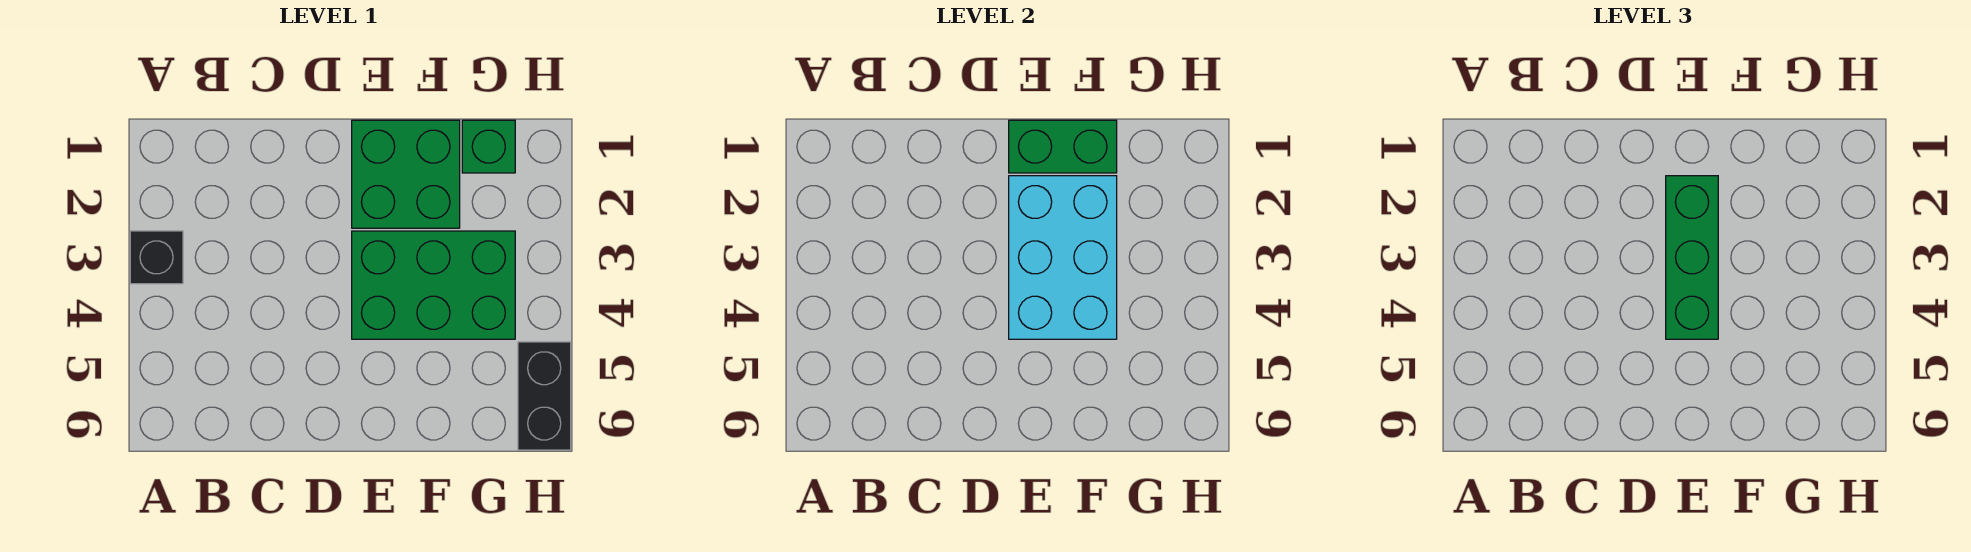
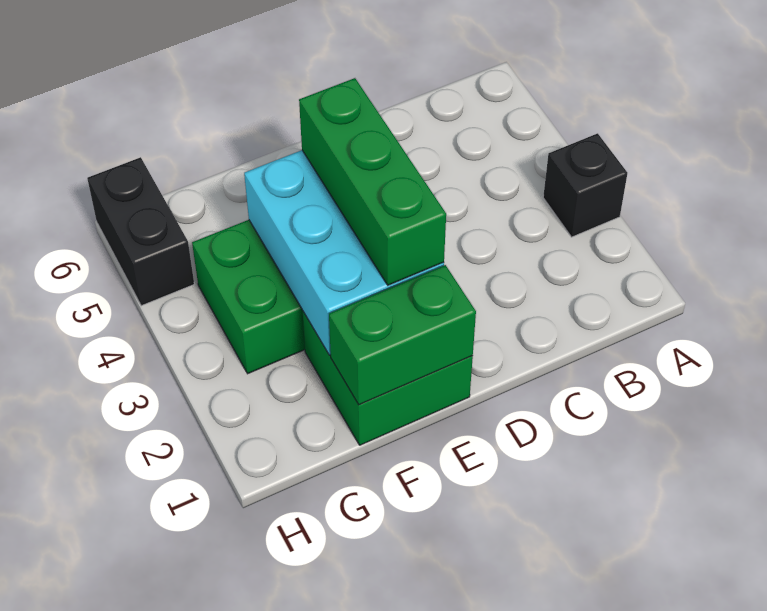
green 1x1 brick [462,120,515,173] -> none

